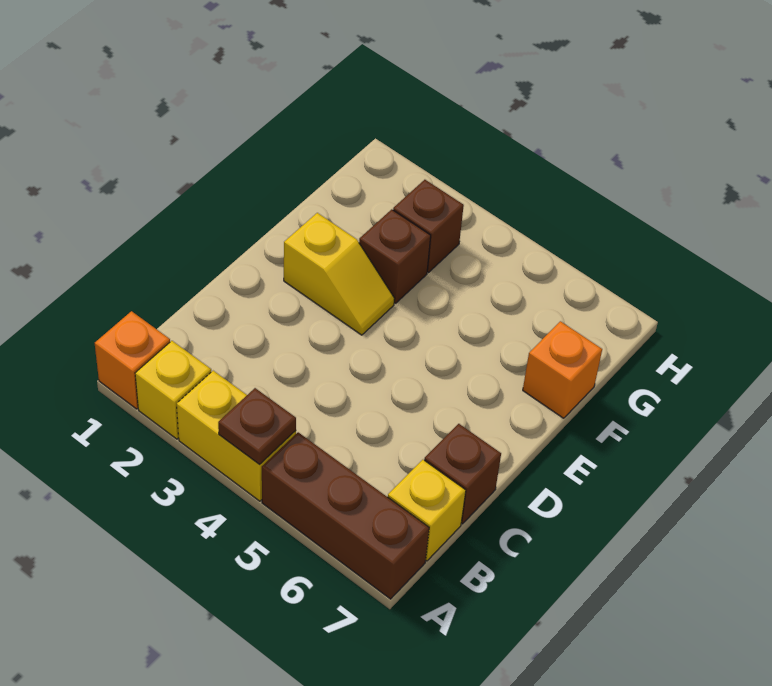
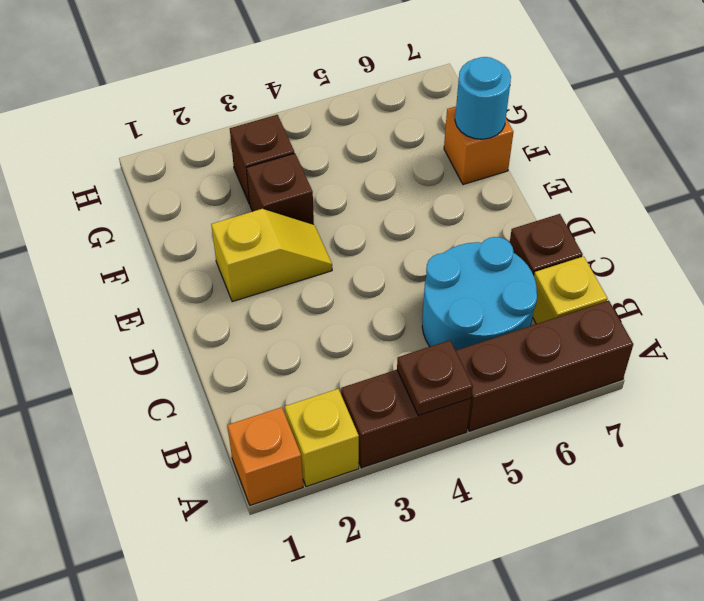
yellow 1x2 brick [177,371,296,501] -> brown 1x2 brick [341,370,471,468]
none -> cyan 2x2 round brick [422,237,537,350]
none -> cyan 1x1 round brick [455,57,511,139]

